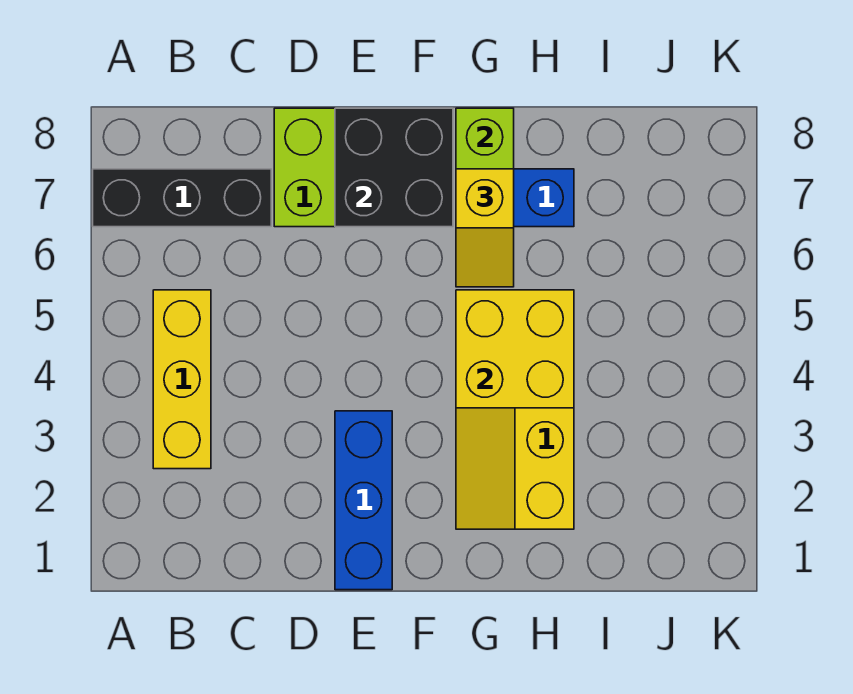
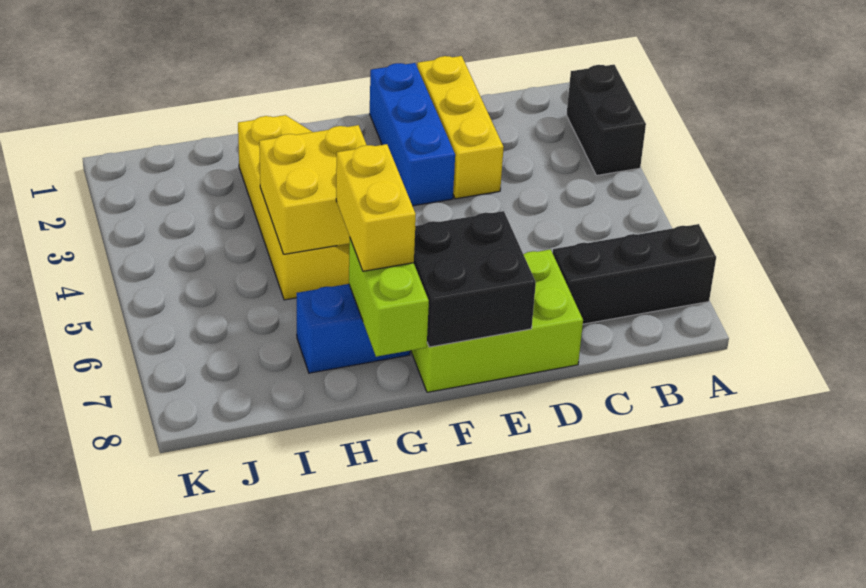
none -> black 1x2 brick [567,65,646,176]
yellow 1x3 brick [153,290,211,469] -> yellow 1x3 brick moved to [417,56,504,199]
yellow 1x2 slope [456,169,514,287] -> yellow 1x2 brick [336,144,416,271]

